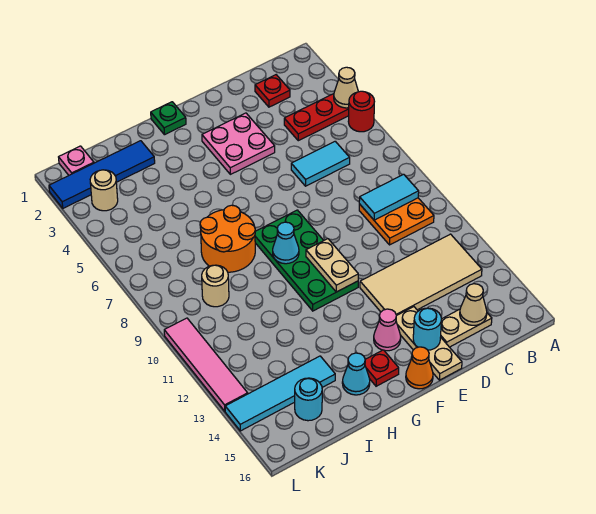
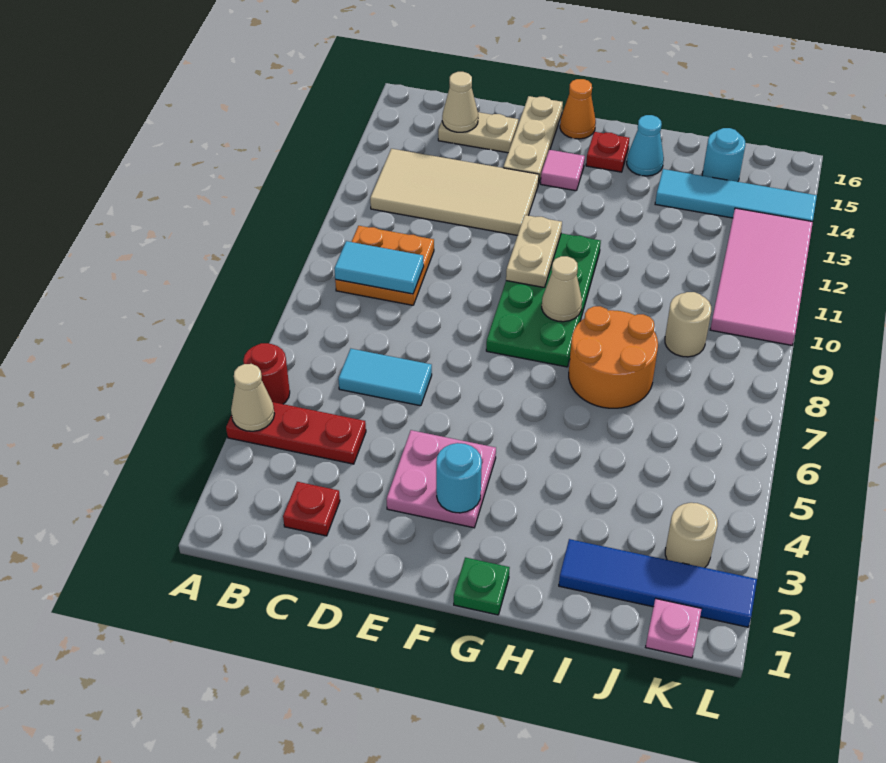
cyan 1x1 round brick [413,308,441,350] -> cyan 1x1 round brick moved to [436,443,482,513]
pink 1x1 cone [374,309,401,351] -> pink 1x1 tile [541,150,585,191]
cyan 1x1 cone [273,222,299,264] -> tan 1x1 cone [542,256,582,322]
pink 1x4 tile [164,318,248,411] -> pink 2x4 tile [710,208,813,345]

